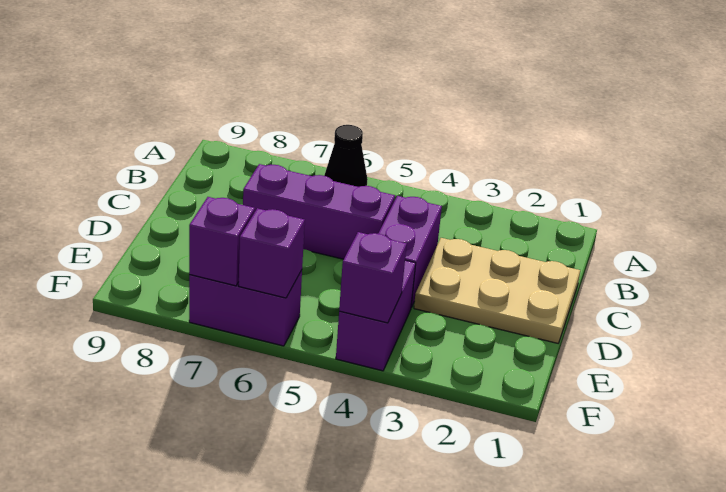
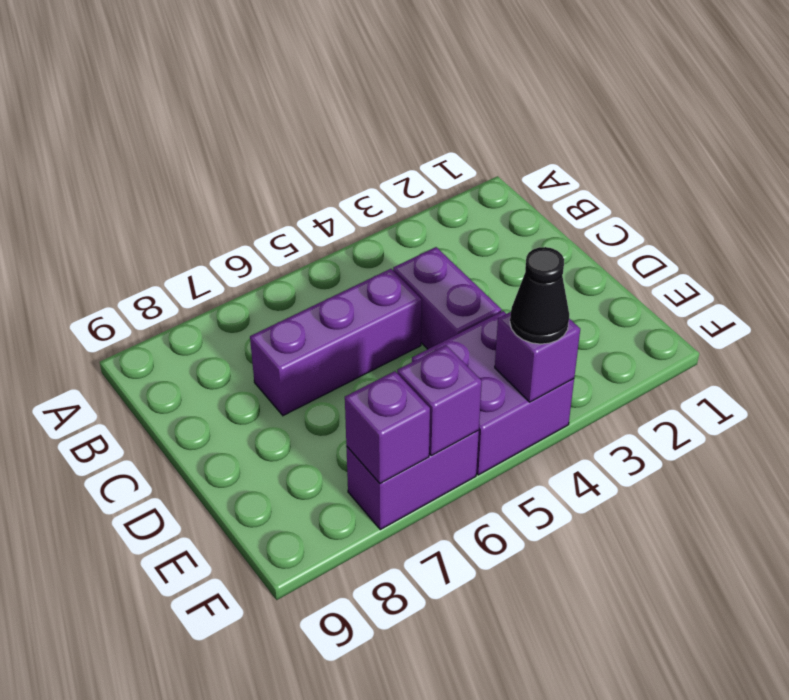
black 1x1 cone [324,125,368,187] -> black 1x1 cone moved to [510,247,569,344]
tan 2x3 plate [414,238,580,343] -> none
purple 1x2 brick [336,260,416,371] -> purple 2x2 brick [412,311,574,475]

